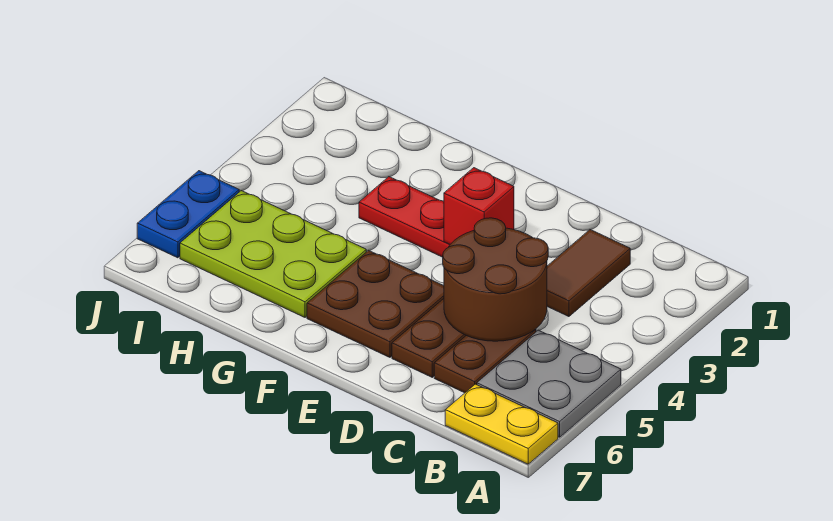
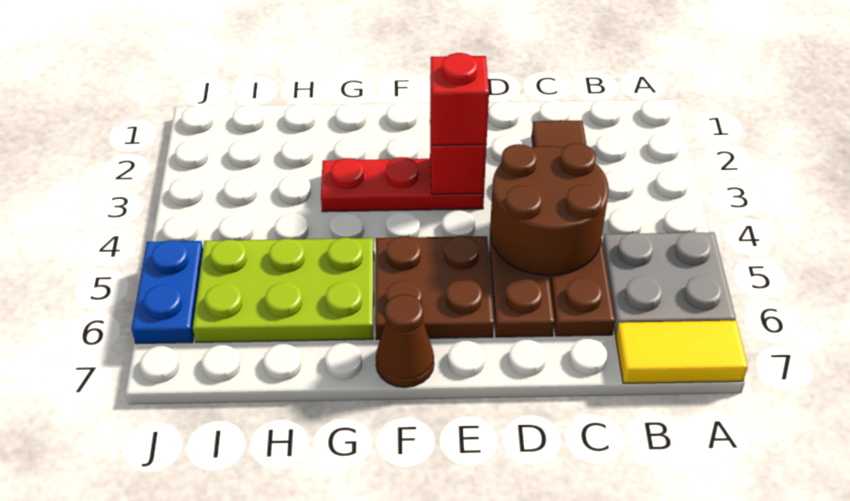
yellow 1x2 plate [445,384,558,464] -> yellow 1x2 tile [616,321,748,383]
none -> red 1x1 brick [430,53,489,145]
none -> brown 1x1 cone [376,295,434,387]

